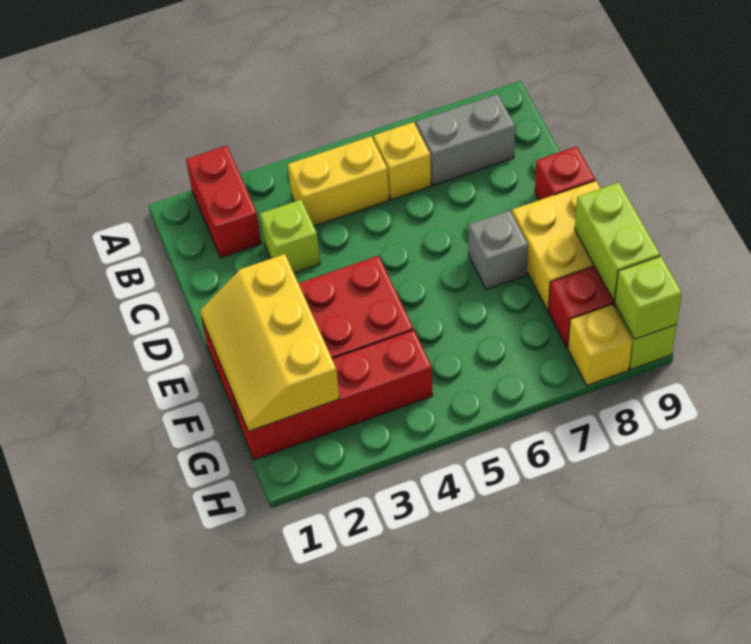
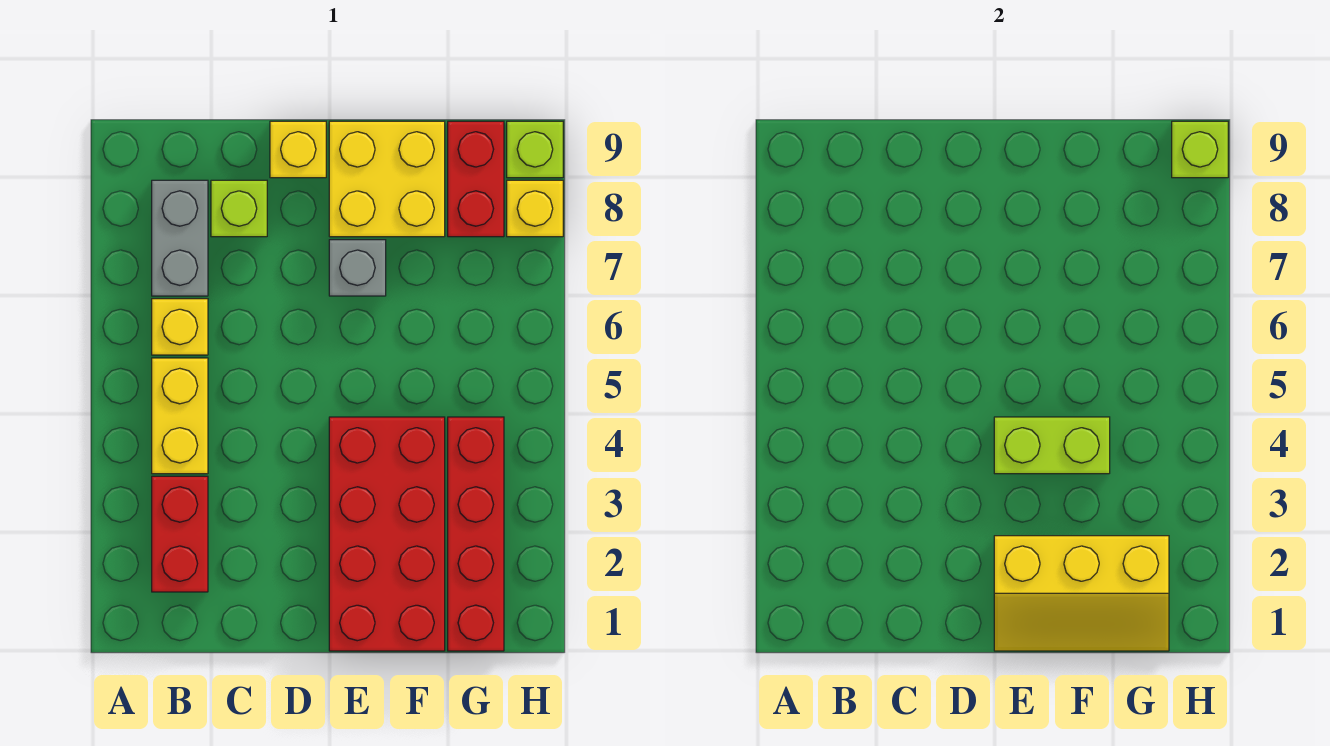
red 1x2 brick [186,146,262,258] -> red 1x2 brick turned to [152,476,208,592]
lime 1x1 brick [260,200,320,273] -> lime 1x1 brick moved to [211,180,267,237]
red 1x1 brick [535,146,595,200] -> yellow 1x1 brick [270,121,326,178]
lime 1x2 brick [575,182,660,301] -> lime 1x2 brick moved to [994,417,1110,474]

